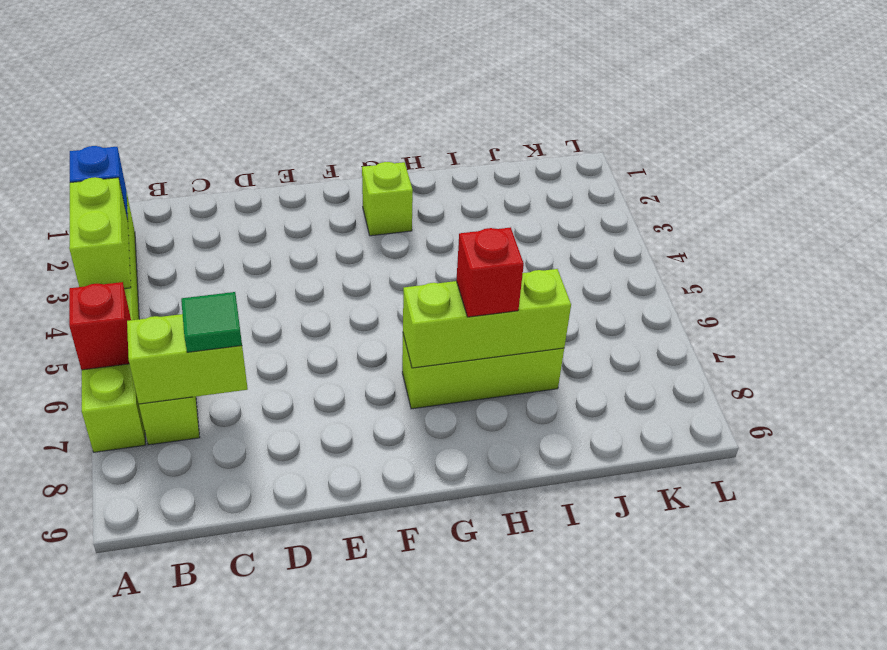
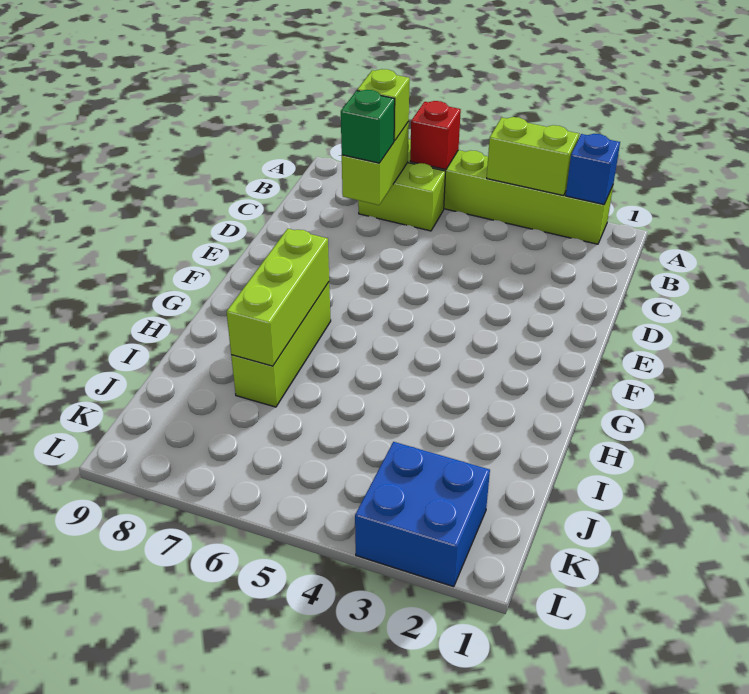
green 1x1 tile [181,292,242,352] -> green 1x1 brick [341,90,395,163]
lime 1x1 brick [362,162,413,236] -> lime 1x1 brick moved to [357,69,410,141]
red 1x1 brick [456,227,524,317] -> none
none -> blue 2x2 brick [355,442,490,587]

